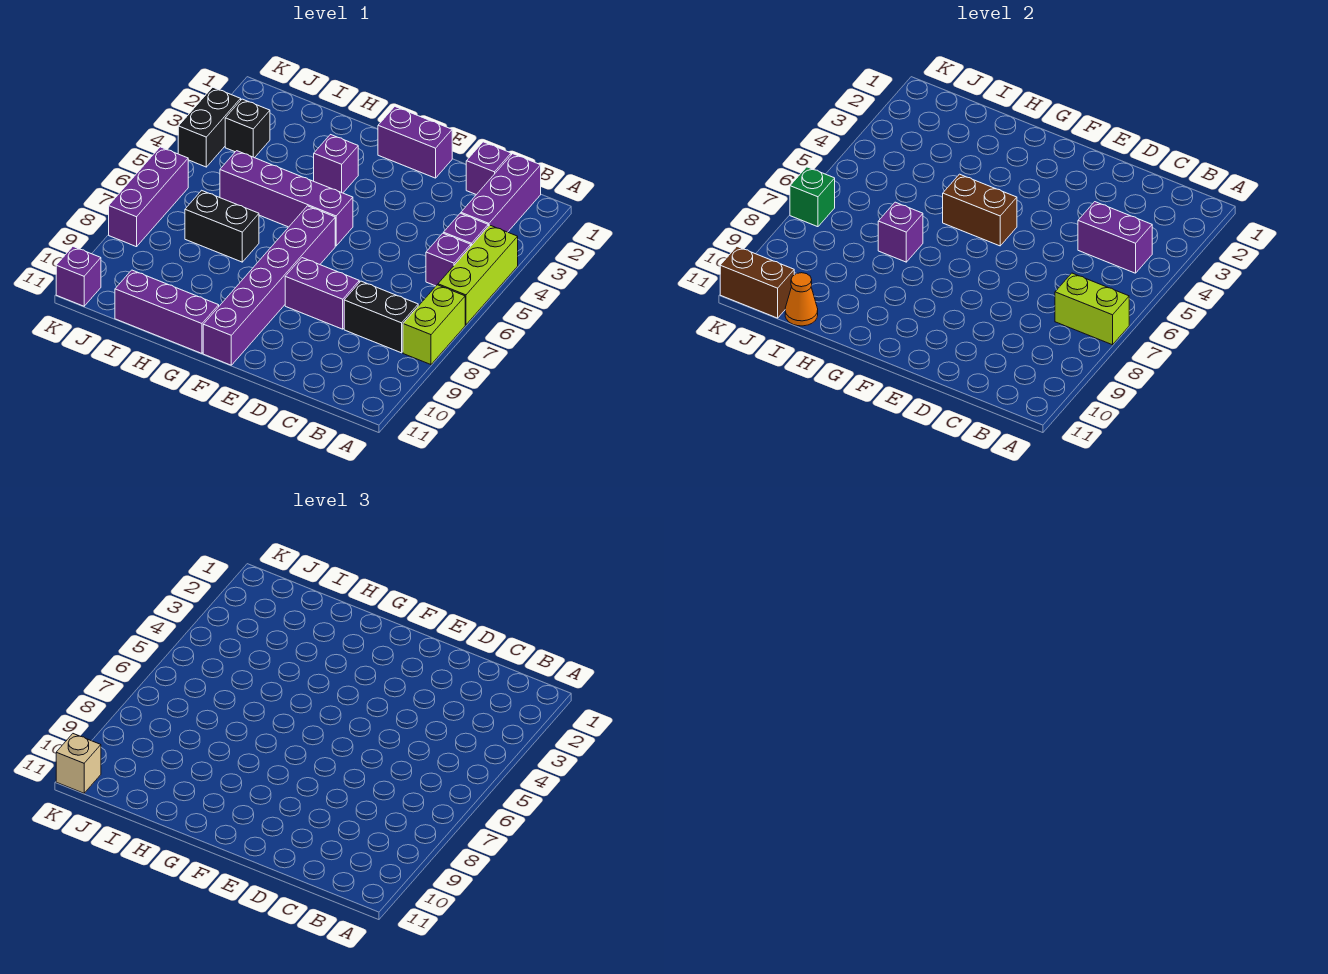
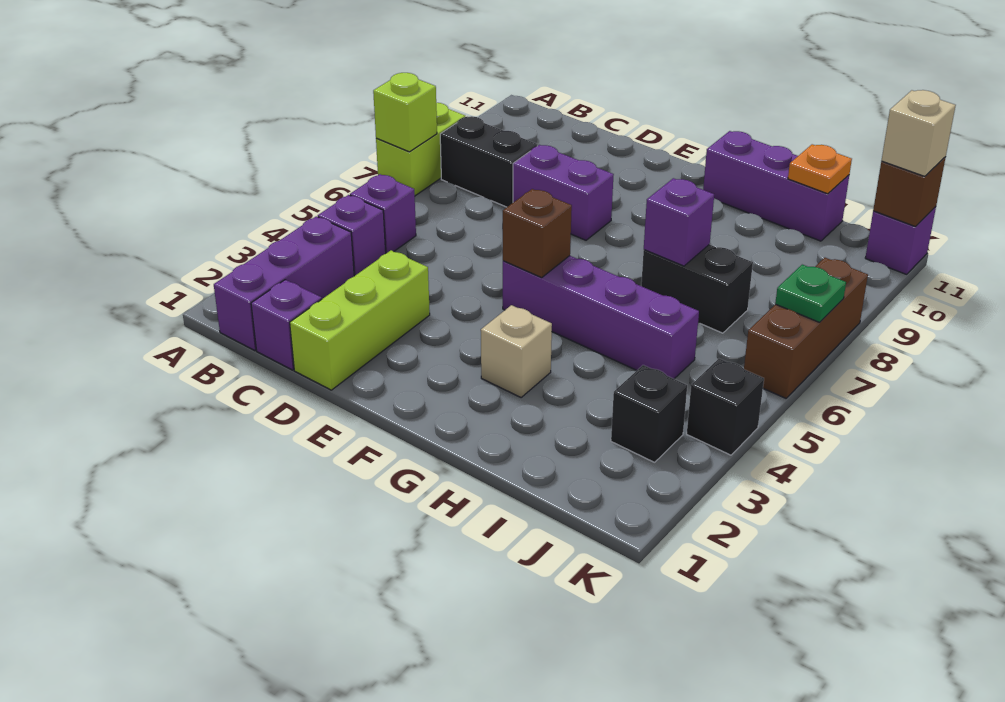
lime 1x3 brick [438,225,518,325] -> lime 1x3 brick moved to [290,250,430,390]
lime 1x2 brick [1055,273,1129,345] -> lime 1x1 brick [373,73,437,152]
purple 1x2 brick [1078,202,1152,273] -> none
purple 1x2 brick [378,107,452,178] -> none
brown 1x2 brick [943,174,1017,246] -> brown 1x1 brick [503,189,572,278]
purple 1x6 brick [203,206,335,365] -> none
purple 1x1 brick [314,135,358,193] -> tan 1x1 brick [481,305,552,397]
orange 1x1 cone [785,273,818,326] -> orange 1x1 plate [788,144,852,194]
brown 1x2 brick [720,247,794,318] -> brown 1x1 brick [873,157,946,226]
black 1x2 brick [178,87,241,167] -> black 1x1 brick [687,359,764,455]
purple 1x3 brick [109,147,188,247] -> brown 1x3 brick [744,258,868,398]
green 1x1 brick [790,167,835,227] -> green 1x1 plate [775,265,846,322]

